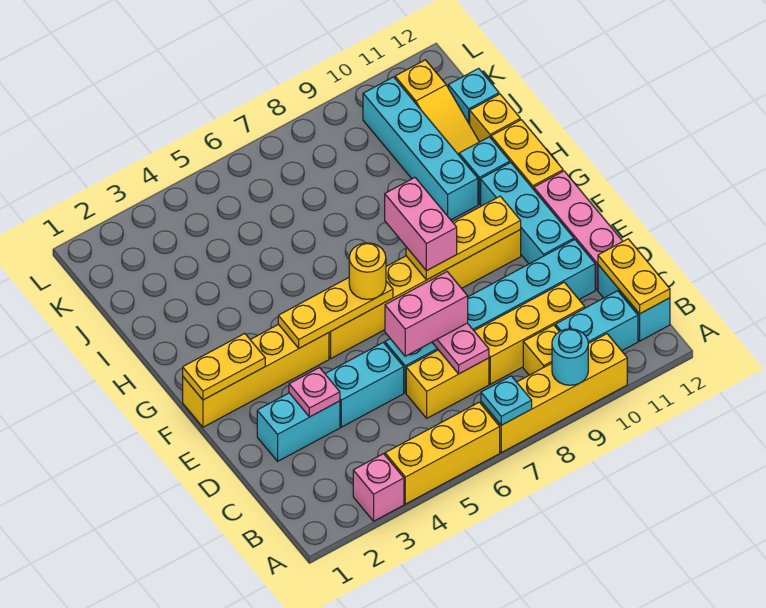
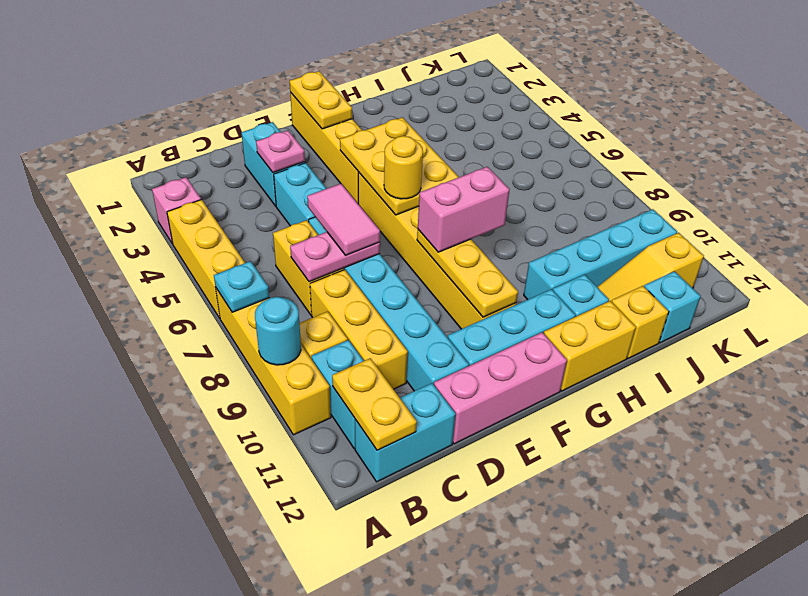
yellow 1x2 plate [598,239,670,314] -> yellow 1x2 plate turned to [332,358,417,450]
pink 1x2 brick [385,272,468,356] -> pink 1x2 tile [307,184,380,255]
yellow 1x3 plate [278,278,393,348] -> yellow 2x3 plate [340,117,459,215]

